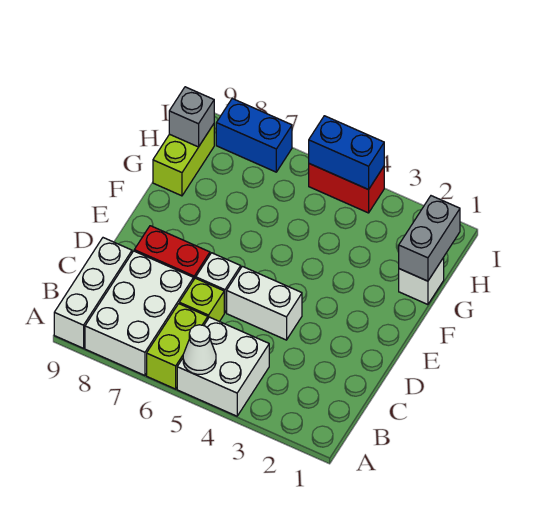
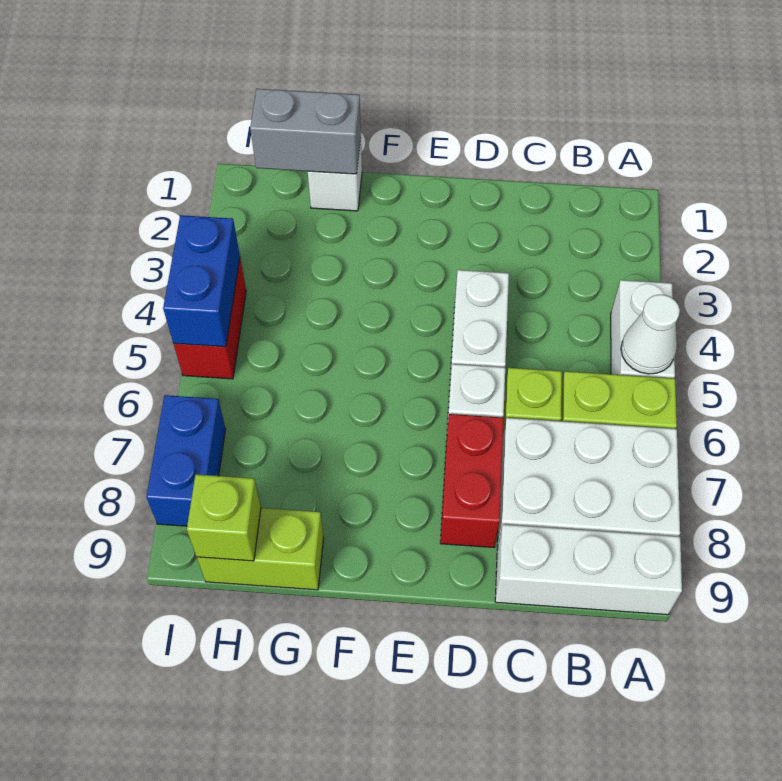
white 2x2 brick [177,317,269,416] -> white 1x2 brick [611,280,675,378]
grey 1x1 brick [169,87,214,147] -> lime 1x1 brick [187,474,261,561]

